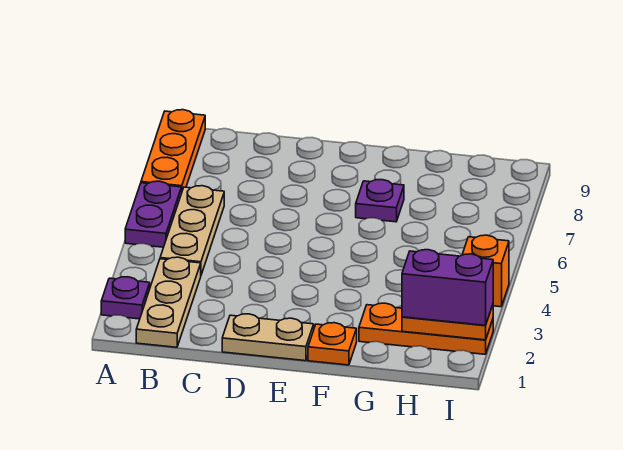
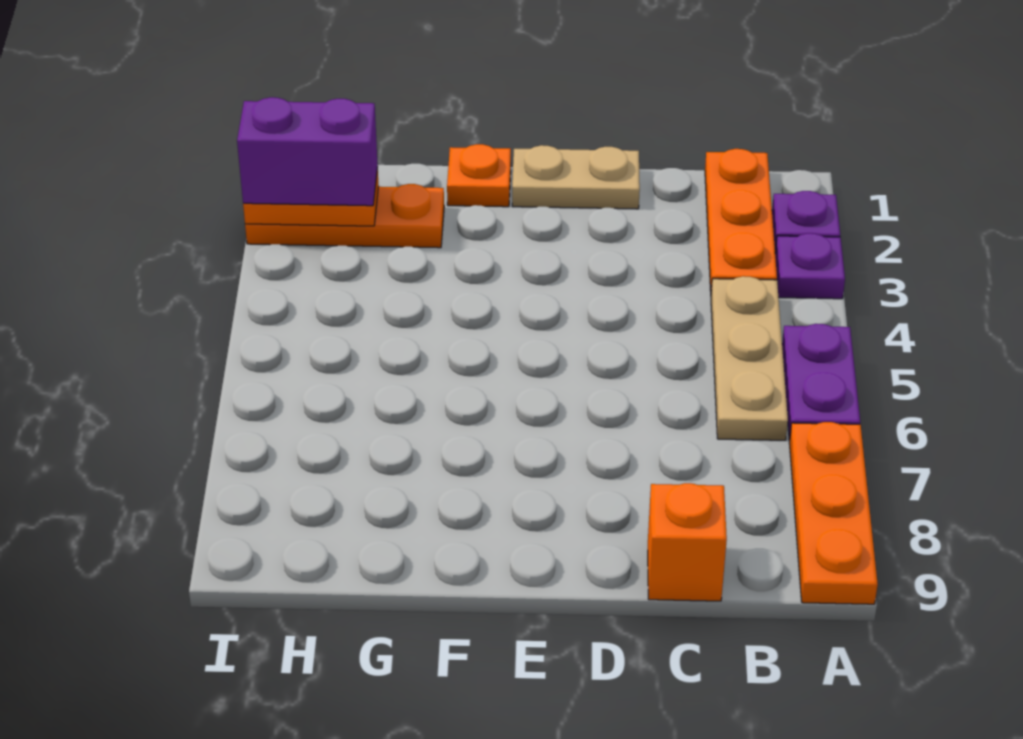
tan 1x3 plate [136,257,201,347] -> orange 1x3 plate [705,149,777,291]
purple 1x1 plate [356,180,404,222] -> purple 1x1 plate moved to [775,233,845,299]
orange 1x1 brick [462,235,509,307] -> orange 1x1 brick moved to [648,483,727,601]

